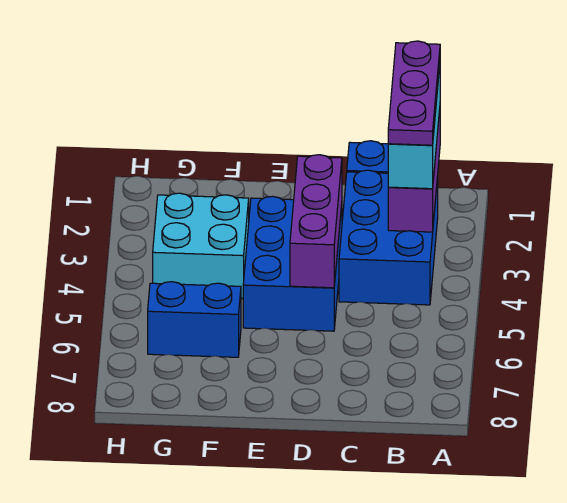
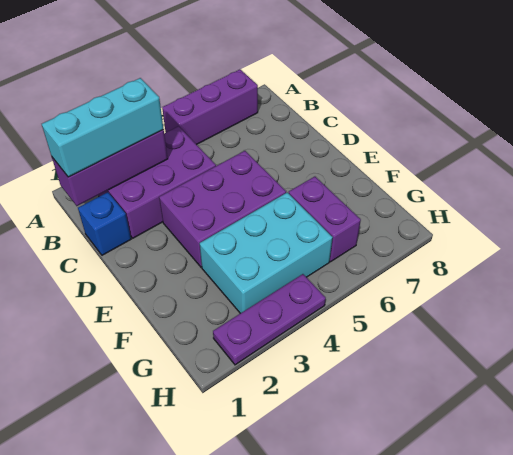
purple 1x3 plate [388,41,440,145] -> purple 1x3 plate moved to [213,274,326,365]
blue 2x3 brick [339,170,438,305] -> purple 2x3 brick [98,126,216,238]
blue 2x3 brick [243,196,342,331] -> purple 2x3 brick [159,151,286,267]
purple 1x3 brick [290,155,342,288] -> purple 1x3 brick moved to [162,69,258,145]
cyan 2x2 brick [153,193,249,299] -> cyan 2x3 brick [200,192,333,313]
blue 1x2 brick [148,282,241,357] -> purple 1x2 brick [289,177,361,262]

